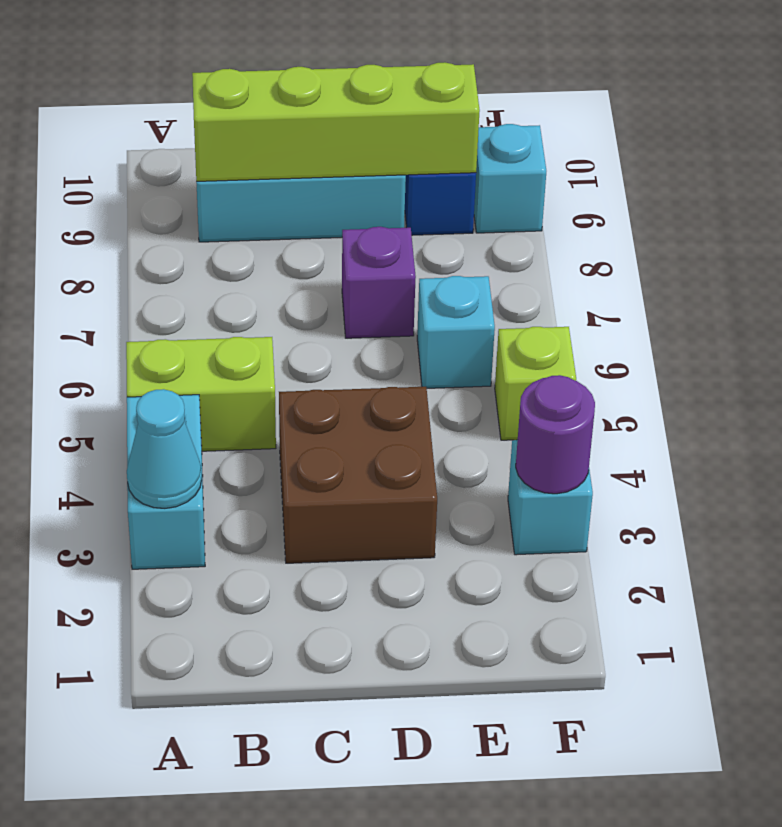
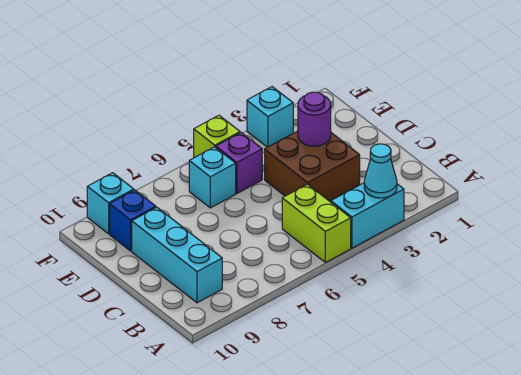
lime 1x4 brick [192,62,480,181] -> none
purple 1x1 brick [342,227,416,338] -> purple 1x1 brick moved to [216,133,262,193]
purple 1x1 round brick [516,375,595,494] -> purple 1x1 round brick moved to [298,92,331,146]

